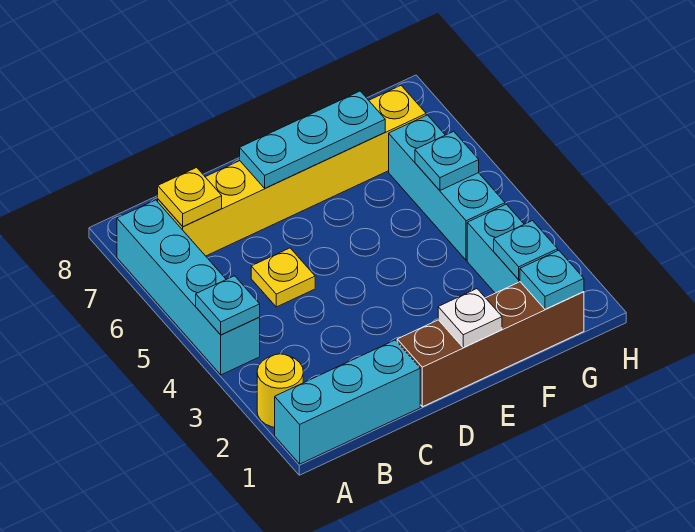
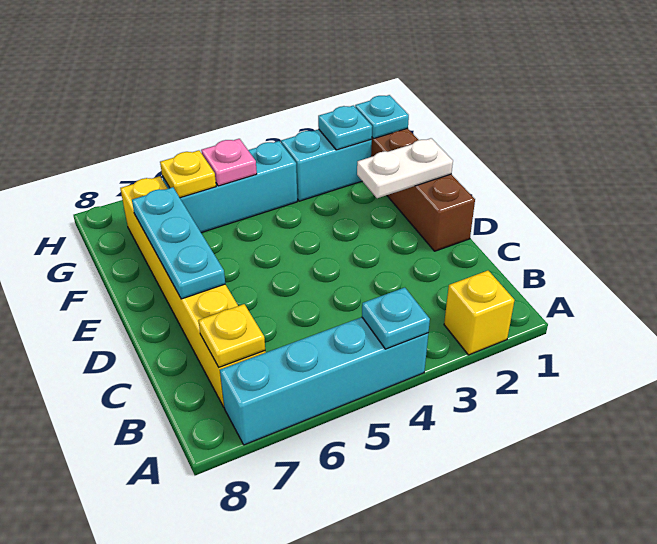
cyan 1x3 brick [275,340,420,464] -> none
yellow 1x1 round brick [257,354,303,427] -> yellow 1x1 brick [444,271,515,355]
yellow 1x1 plate [251,248,315,307] -> yellow 1x1 plate moved to [160,150,216,198]
white 1x1 plate [438,289,502,348] -> white 1x2 plate [357,138,453,198]
cyan 1x1 plate [415,131,479,190] -> pink 1x1 plate [201,139,257,186]

